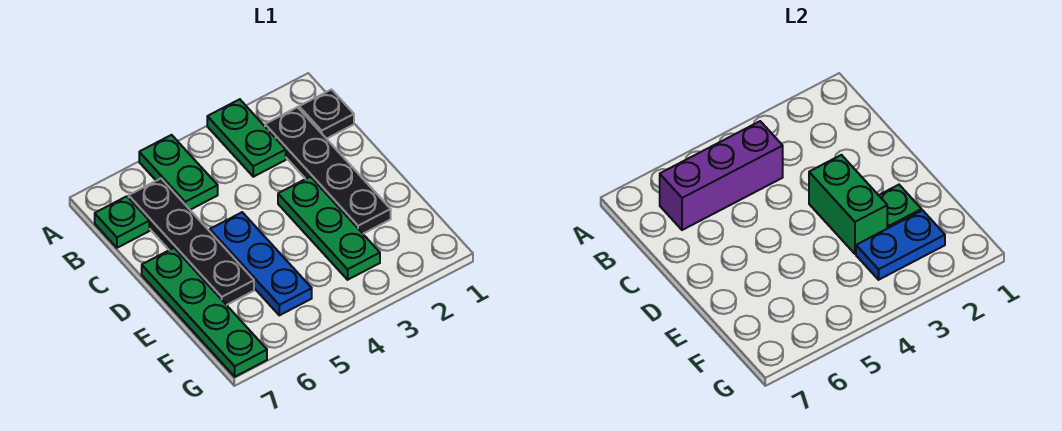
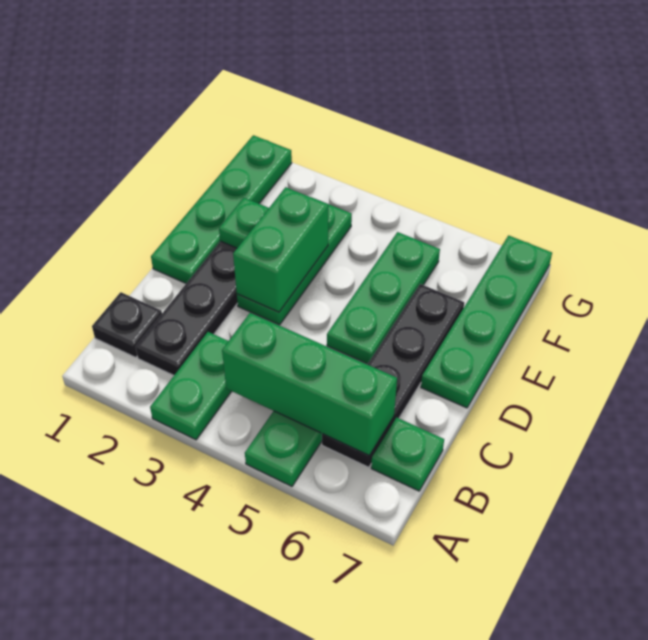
purple 1x3 brick [660,121,783,230] -> green 1x3 brick [222,313,397,456]
none -> green 1x4 plate [151,135,292,283]
blue 1x3 plate [210,212,312,315] -> green 1x3 plate [327,232,440,364]
blue 1x2 plate [856,210,945,280] -> none

